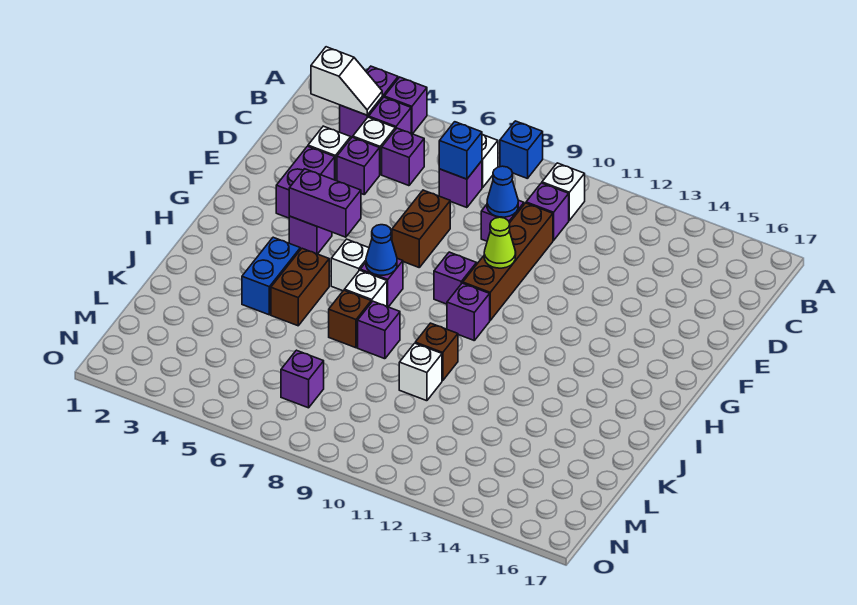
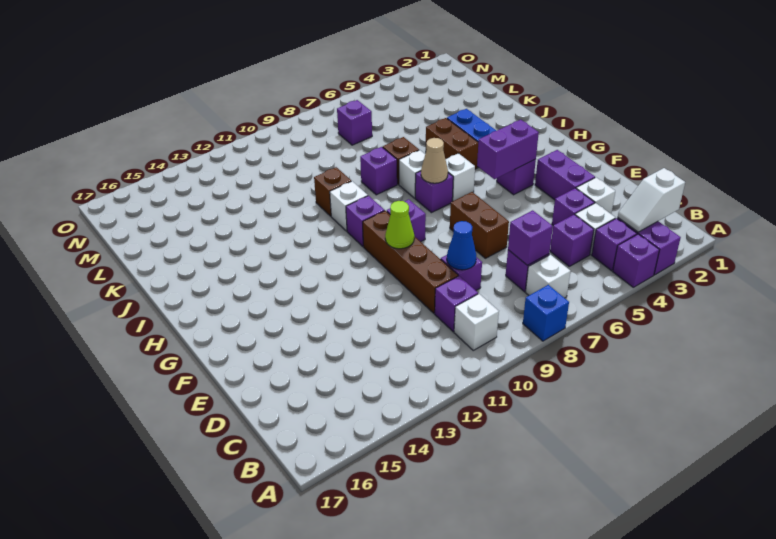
blue 1x1 brick [439,122,482,179] -> purple 1x1 brick [508,210,553,265]
blue 1x1 cone [366,225,397,275] -> tan 1x1 cone [421,138,448,183]
white 1x1 brick [399,343,442,401] -> white 1x1 brick moved to [330,181,368,231]

